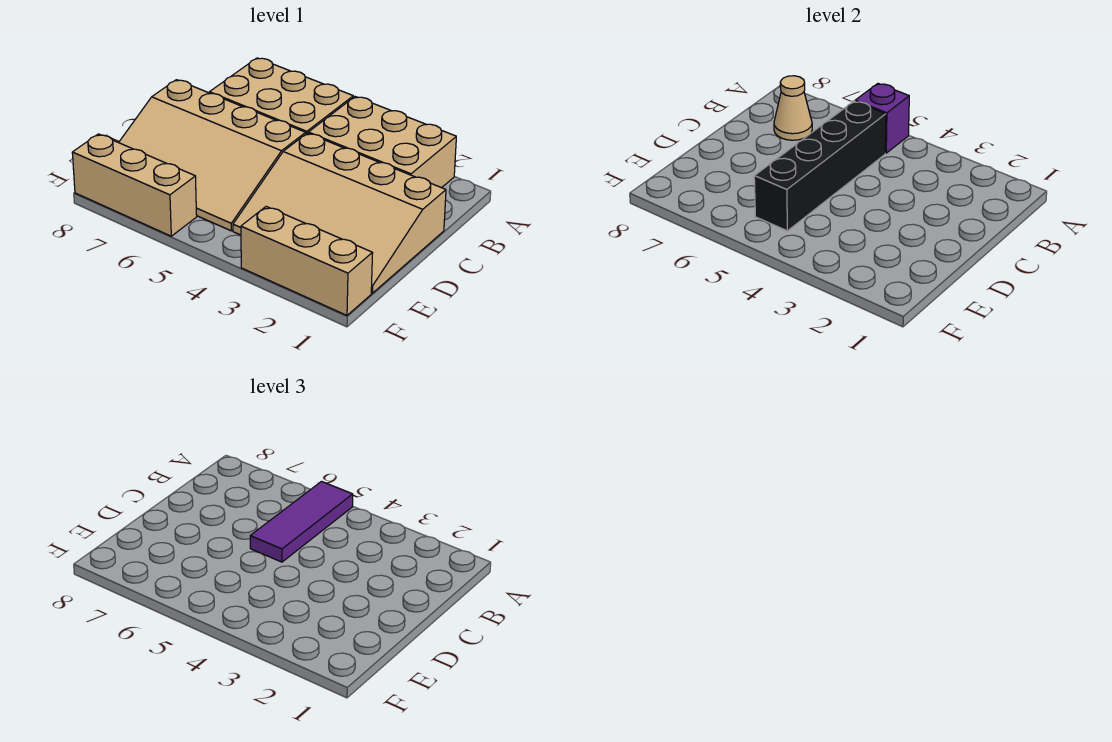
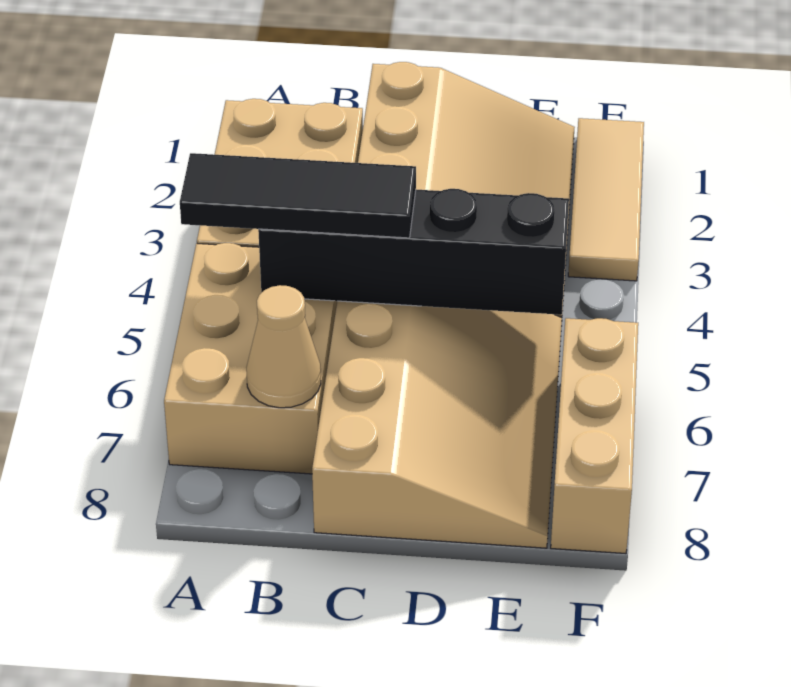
purple 1x1 brick [855,84,909,153] -> none
purple 1x3 tile [250,482,353,562] -> black 1x3 tile [180,153,416,238]
tan 1x3 brick [241,207,373,315] -> tan 1x3 tile [568,118,644,281]

